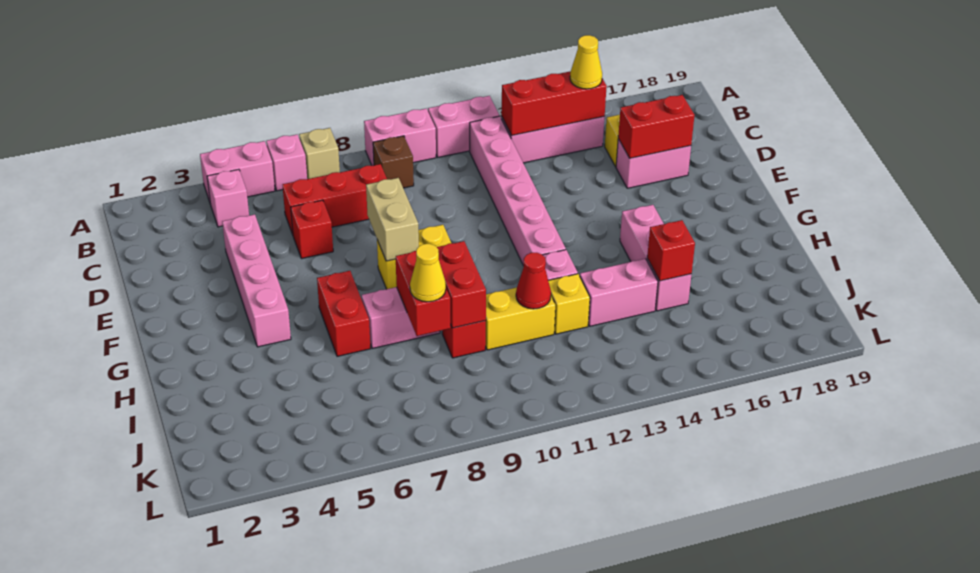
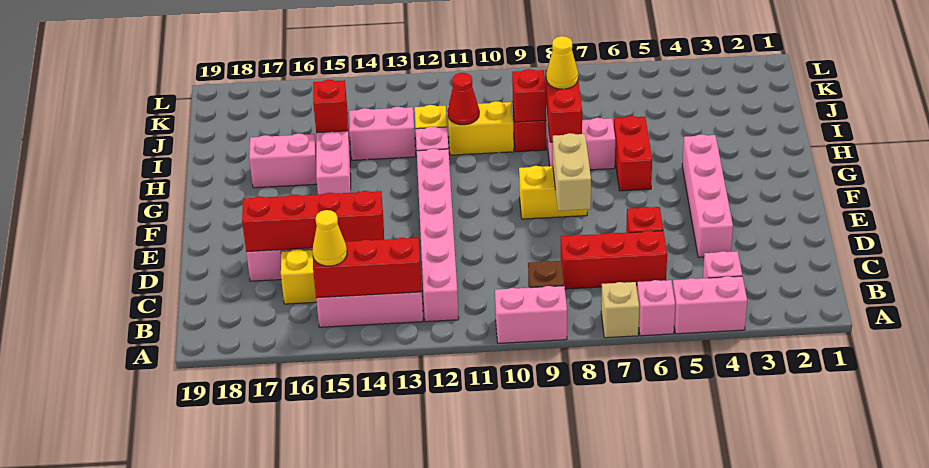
pink 1x2 brick [428,96,499,157] -> pink 1x2 brick moved to [249,133,317,188]
red 1x2 brick [618,95,694,158] -> red 1x4 brick [242,191,384,252]
red 1x2 brick [437,241,486,328] -> red 1x1 brick [512,69,546,122]

